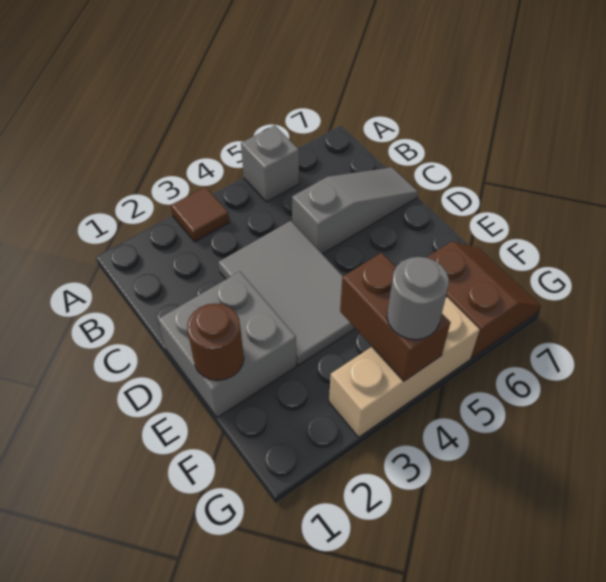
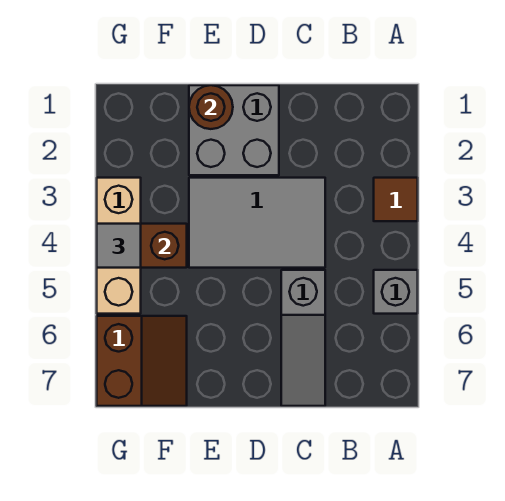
brown 2x2 slope [426,242,541,358] -> brown 2x2 slope turned to [97,316,187,406]
grey 1x1 round brick [387,257,449,340] -> grey 1x1 tile [97,224,141,268]

